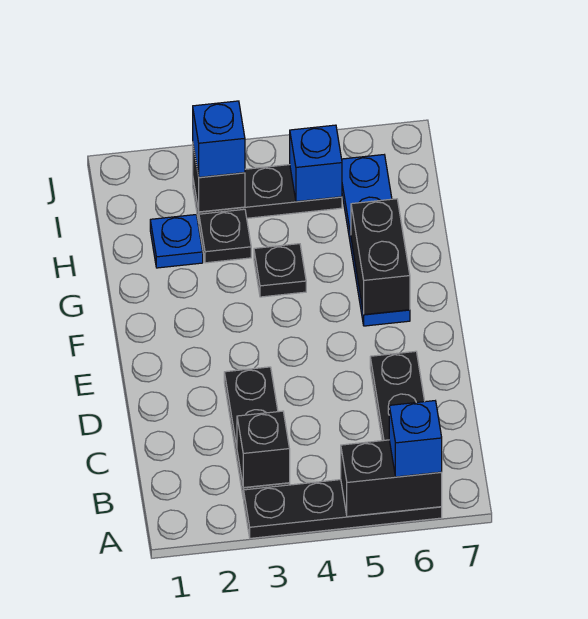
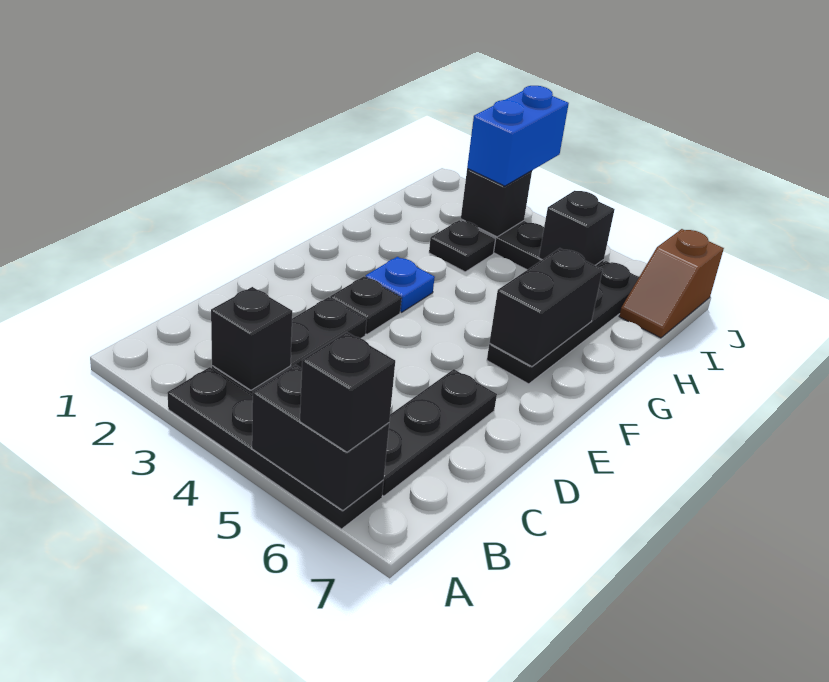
blue 1x1 brick [389,401,442,477] -> black 1x1 brick [300,332,395,452]
blue 1x4 plate [342,155,410,326] -> black 1x4 plate [487,261,639,384]
black 1x1 plate [254,244,306,297] -> black 1x1 plate moved to [330,277,402,334]
blue 1x1 plate [150,215,203,268] -> blue 1x1 plate moved to [366,257,435,312]
blue 1x1 brick [193,101,245,177] -> blue 1x2 brick [467,86,569,186]
blue 1x1 brick [290,125,342,202] -> black 1x1 brick [539,191,615,265]
none -> brown 1x2 slope [619,229,724,338]

